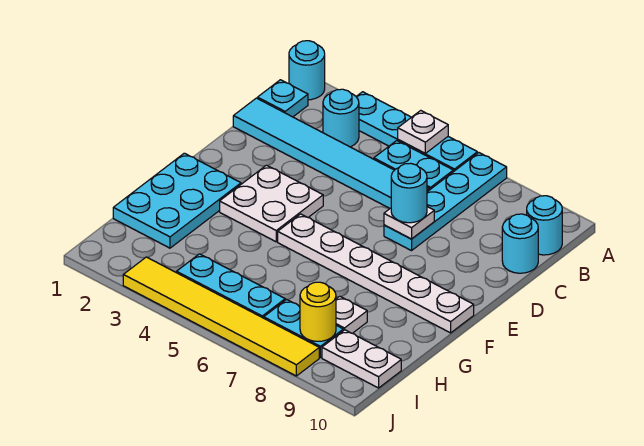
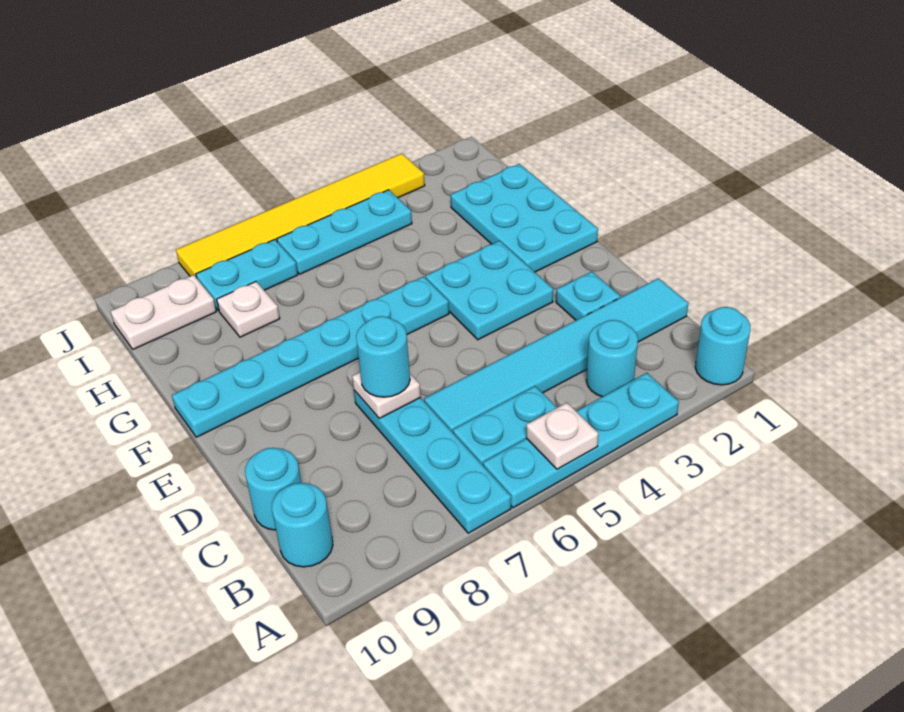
cyan 1x1 plate [258,80,308,117] -> cyan 1x1 plate moved to [556,272,620,320]
white 2x2 plate [220,165,323,242] -> cyan 2x2 plate [426,241,553,340]
white 1x6 plate [278,214,474,333] -> cyan 1x6 plate [172,277,449,437]
yellow 1x1 round brick [300,282,336,341] -> none

